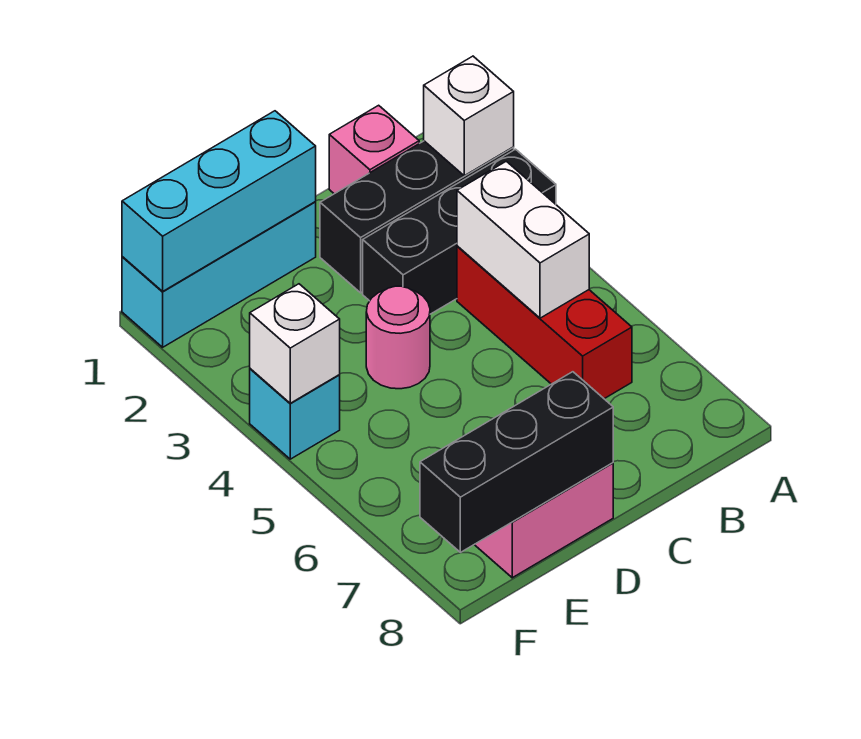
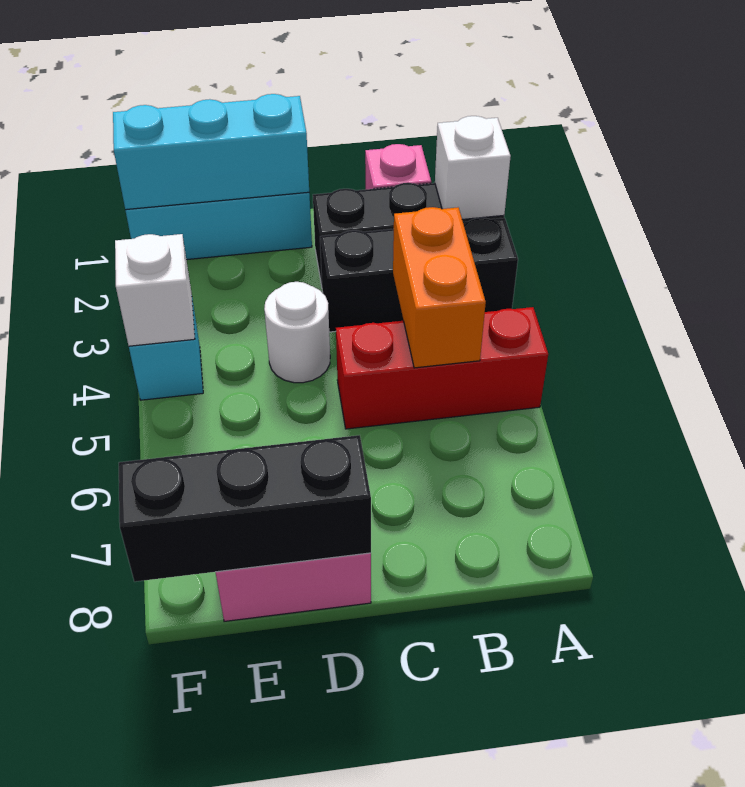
red 1x3 brick [457,246,632,399] -> red 1x3 brick turned to [336,307,548,429]
white 1x2 brick [457,161,589,318] -> orange 1x2 brick [393,207,486,368]
pink 1x1 round brick [366,286,430,389] -> white 1x1 round brick [264,282,330,383]

